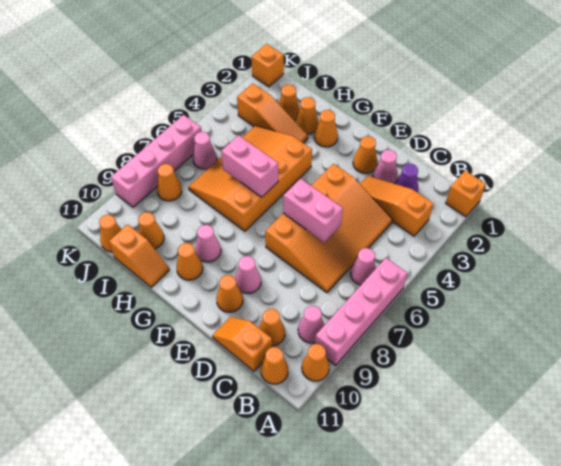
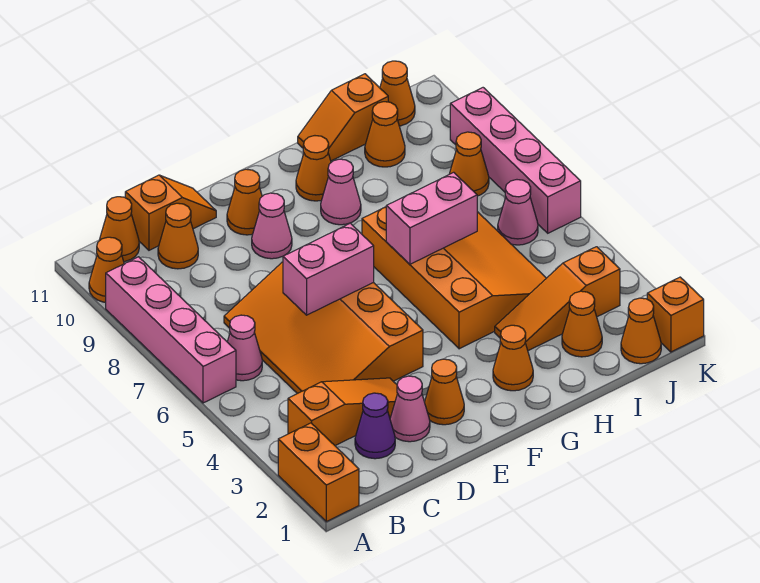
orange 1x1 brick [446,171,486,217] -> orange 1x2 brick [278,423,359,521]
pink 1x1 cone [298,306,324,343] -> none
orange 1x1 cone [296,97,319,134] -> orange 1x1 cone moved to [621,298,661,364]

